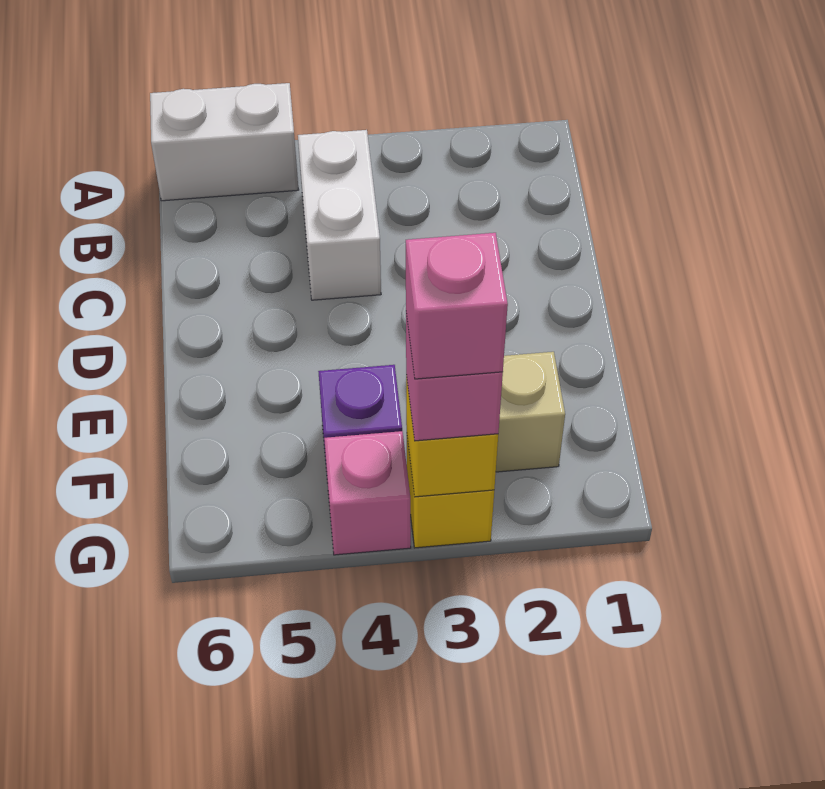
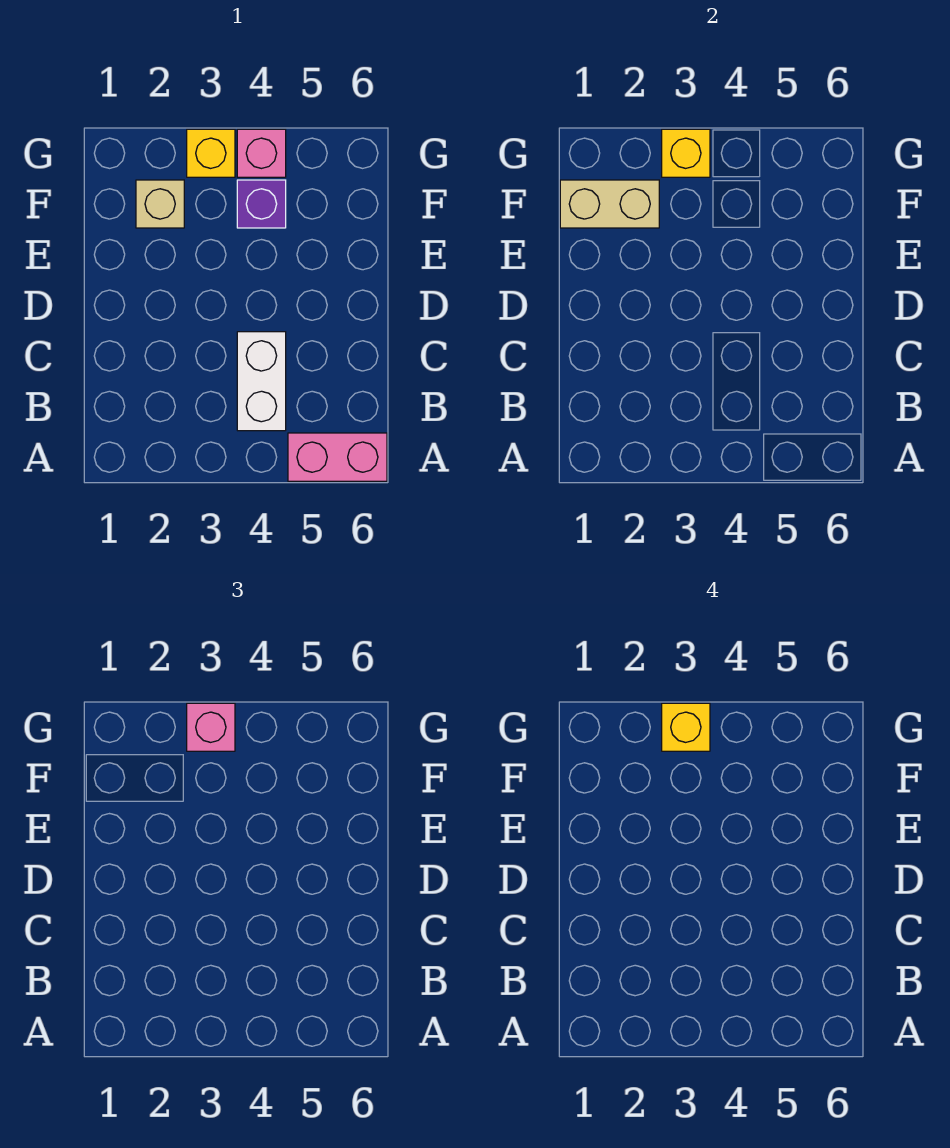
white 1x2 brick [150,83,299,201] -> pink 1x2 brick [288,433,387,481]
none -> tan 1x2 brick [560,180,659,228]
pink 1x1 brick [406,233,508,379] -> yellow 1x1 brick [662,703,710,751]

